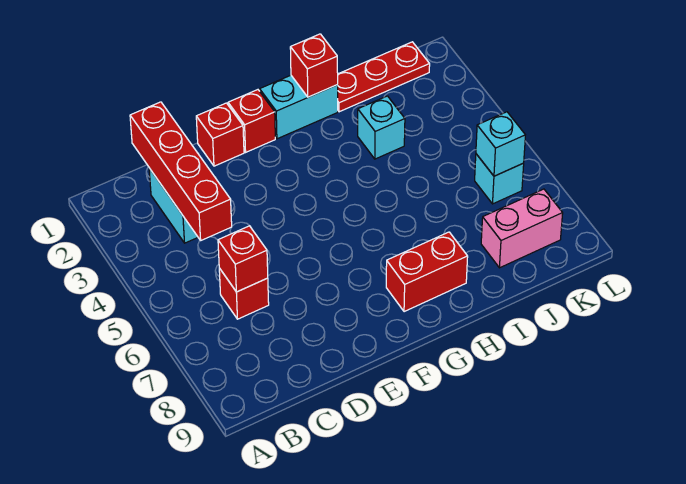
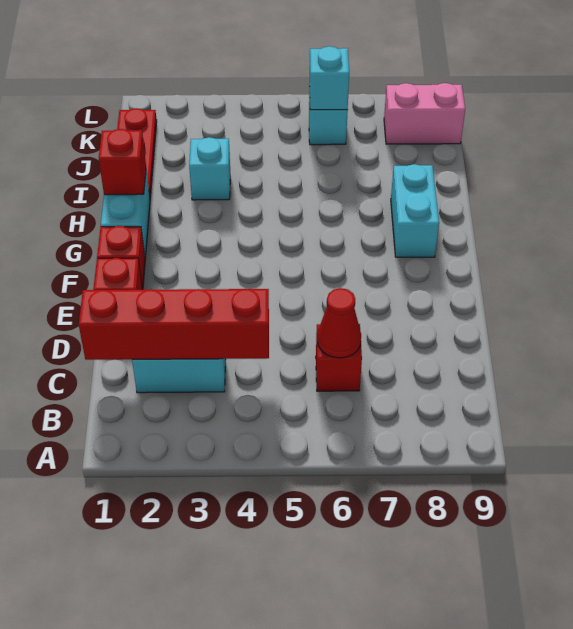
red 1x1 brick [218,226,268,292] -> red 1x1 cone [317,288,361,358]
red 1x2 brick [386,232,468,312] -> cyan 1x2 brick [391,164,439,257]
pink 1x2 brick [481,189,563,268] -> pink 1x2 brick turned to [384,83,465,144]

